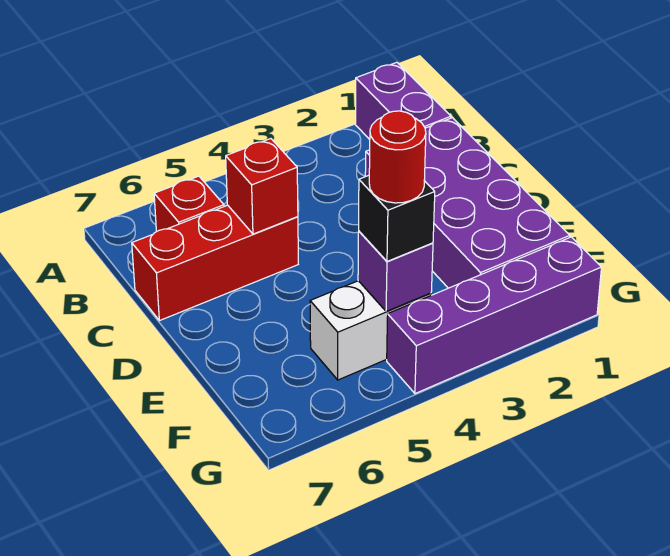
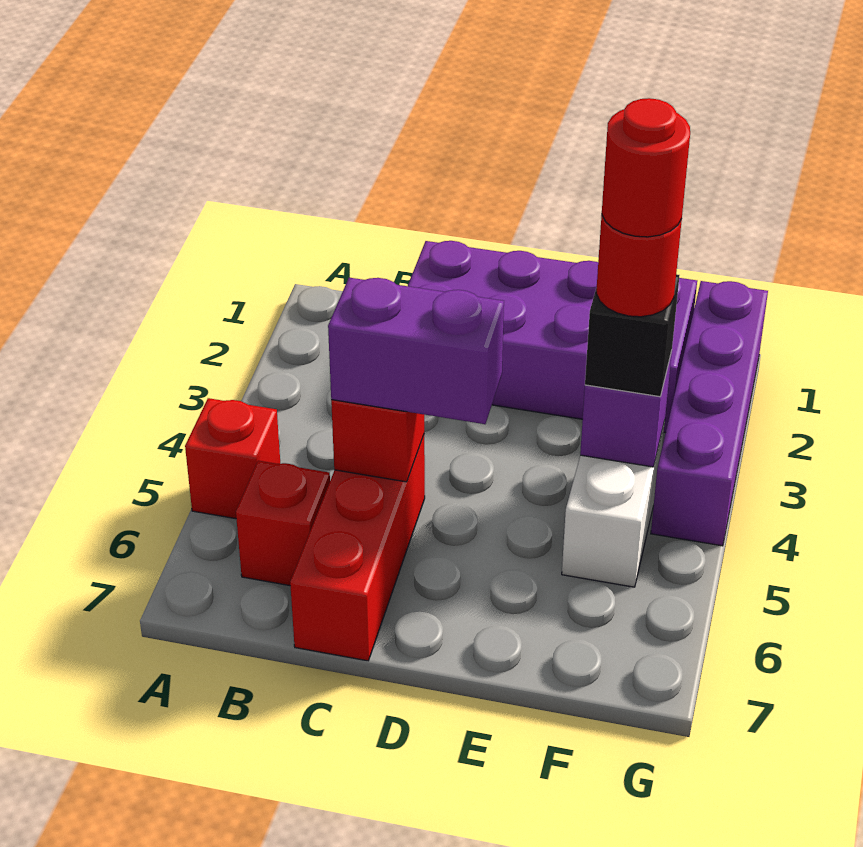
purple 1x2 brick [355,62,451,140] -> purple 1x2 brick moved to [328,278,504,424]
none -> red 1x1 brick [185,398,280,519]
none -> red 1x1 round brick [602,98,690,237]

